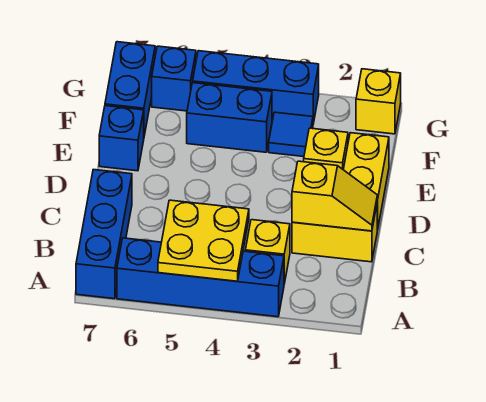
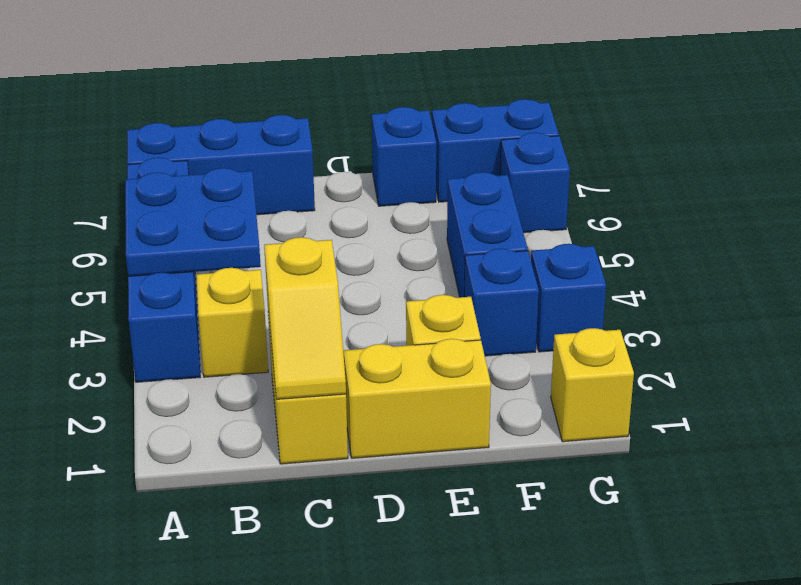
yellow 2x2 plate [158,200,249,281] -> blue 2x2 plate [125,168,261,276]
blue 1x1 tile [269,112,313,157] -> blue 1x1 brick [464,249,539,356]
blue 1x3 brick [193,51,319,124] -> blue 1x1 brick [531,244,606,352]

